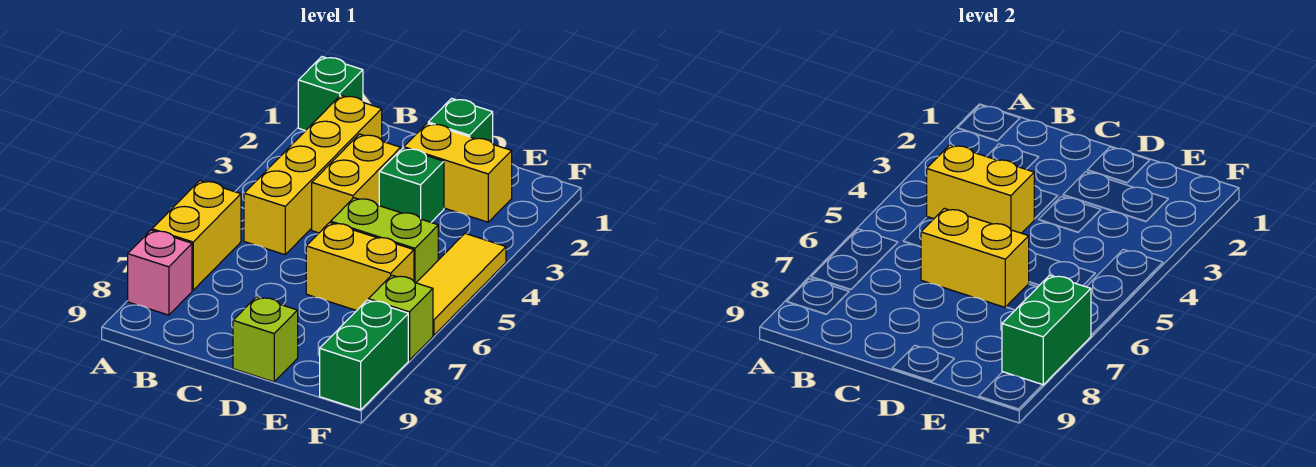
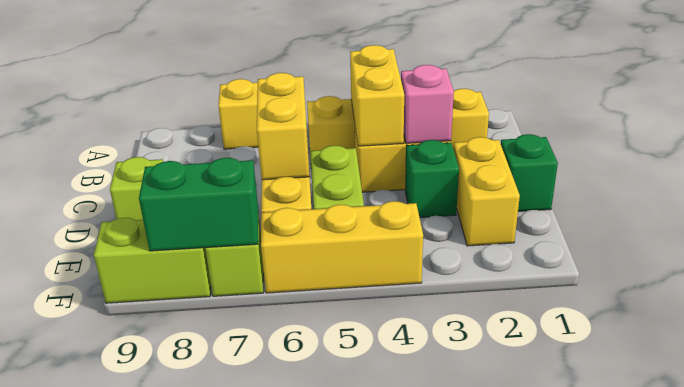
green 1x1 brick [298,57,363,131] -> none
pink 1x1 brick [128,230,192,315] -> pink 1x1 brick moved to [401,65,454,143]
yellow 1x3 tile [416,233,506,335] -> yellow 1x3 brick [261,201,423,293]
green 1x2 brick [320,300,408,410] -> lime 1x2 brick [94,218,211,303]

